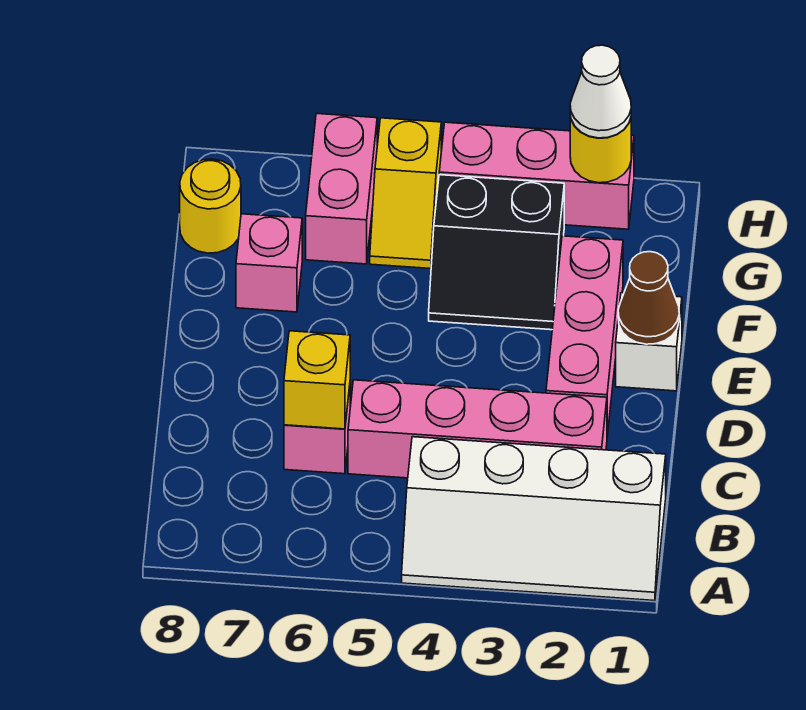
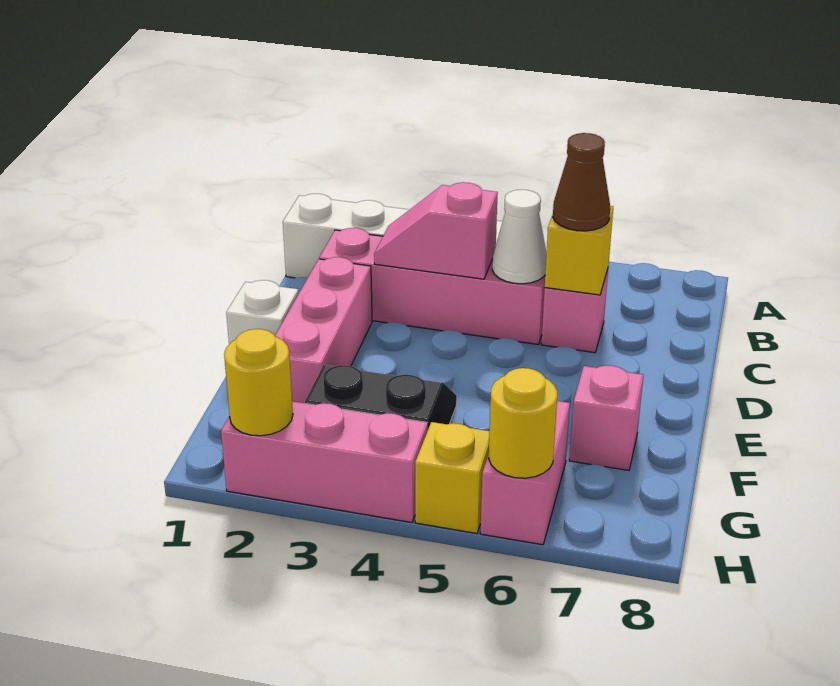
none -> pink 1x2 slope [374,182,498,279]
brown 1x1 cone [618,252,679,344] -> brown 1x1 cone moved to [553,133,610,231]
yellow 1x1 round brick [180,159,241,253] -> yellow 1x1 round brick moved to [489,368,557,478]
white 1x1 cone [570,45,631,138] -> white 1x1 cone moved to [492,190,547,284]

